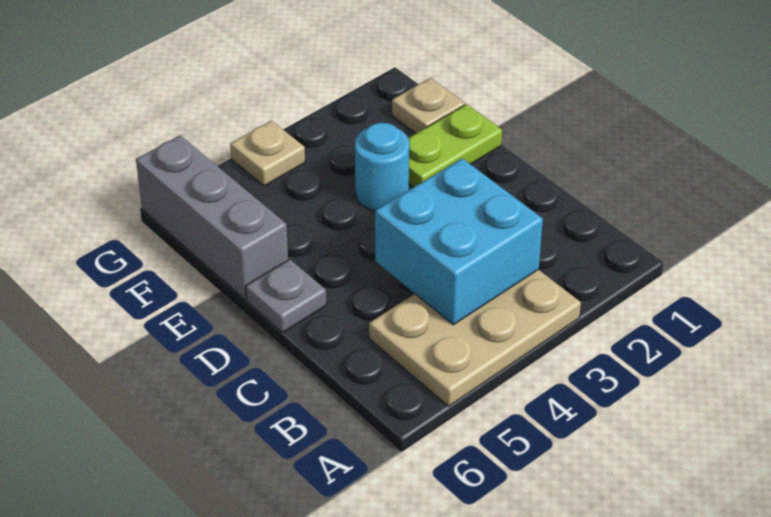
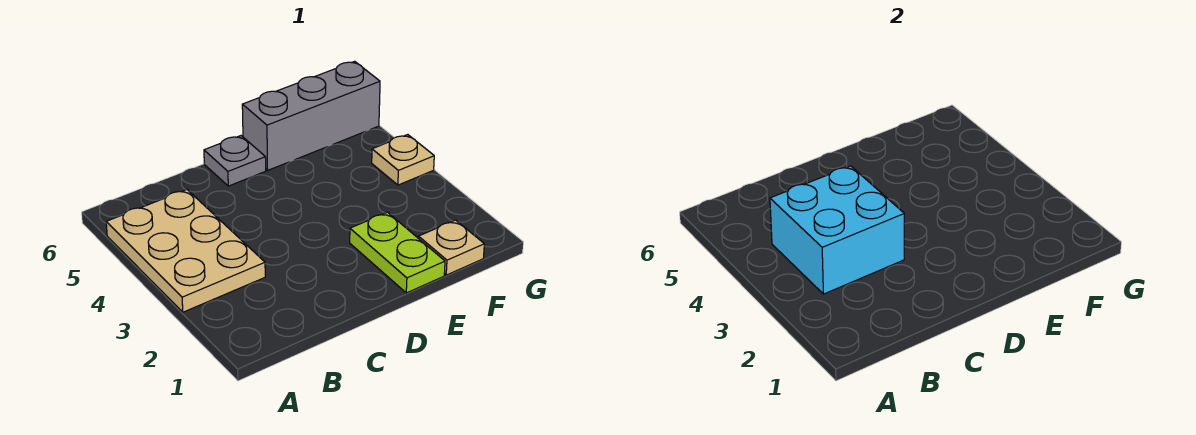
cyan 1x1 round brick [355,123,409,211] -> none

